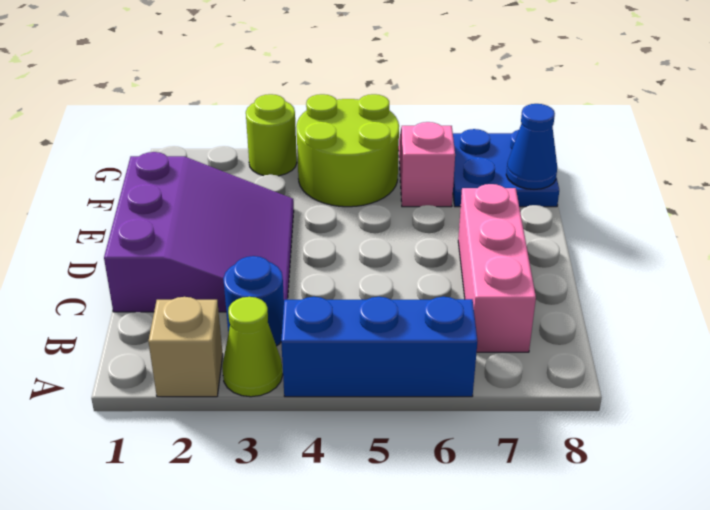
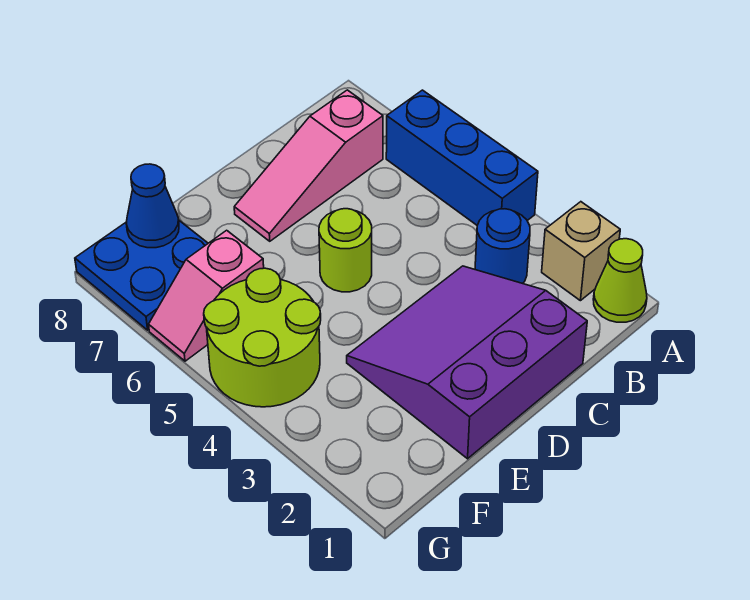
lime 1x1 cone [222,297,283,397] -> lime 1x1 cone moved to [593,239,647,322]
pink 1x3 brick [458,184,536,352] -> pink 1x3 slope [234,90,383,241]
lime 1x1 round brick [246,94,297,176] -> lime 1x1 round brick moved to [319,209,372,292]

